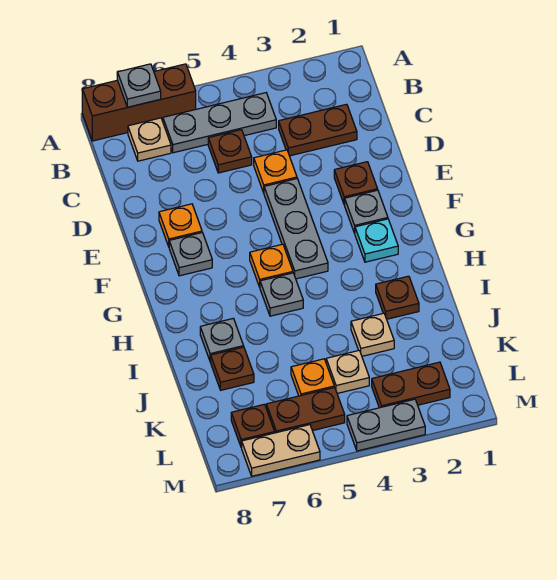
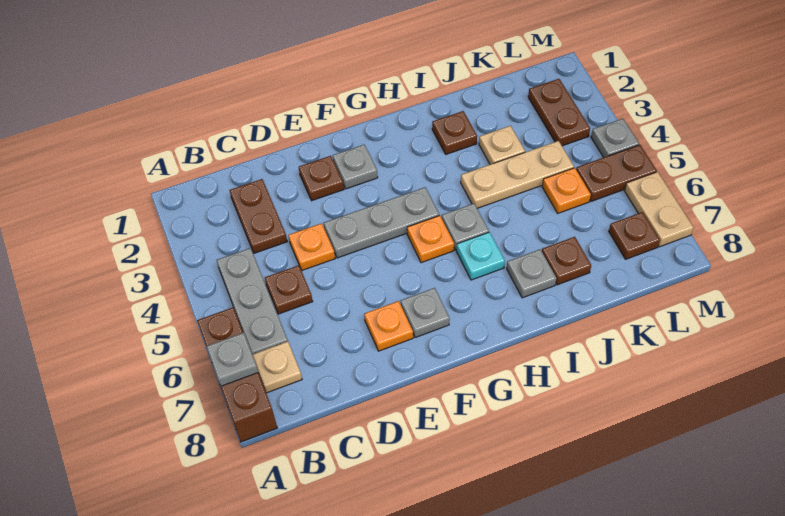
cyan 1x1 plate [355,219,398,262] -> cyan 1x1 plate moved to [456,232,505,280]
tan 1x1 plate [326,350,369,393] -> tan 1x3 plate [461,141,574,208]
brown 1x2 plate [266,387,345,433] -> brown 1x2 plate turned to [576,145,657,201]
grey 1x2 plate [347,399,425,451] -> grey 1x1 plate [591,119,639,157]

